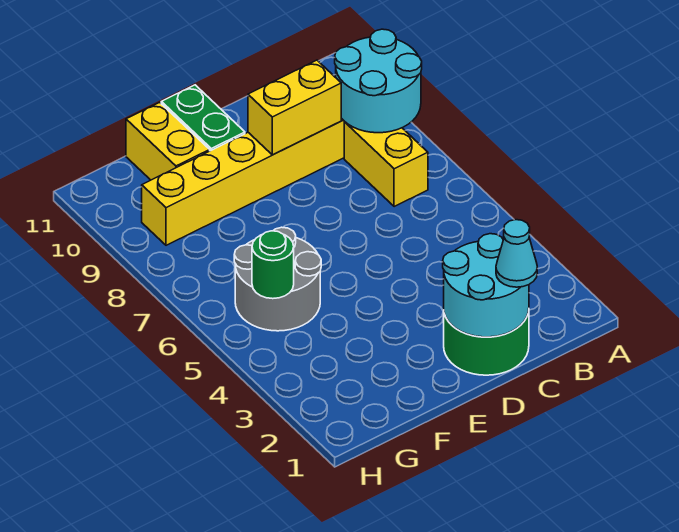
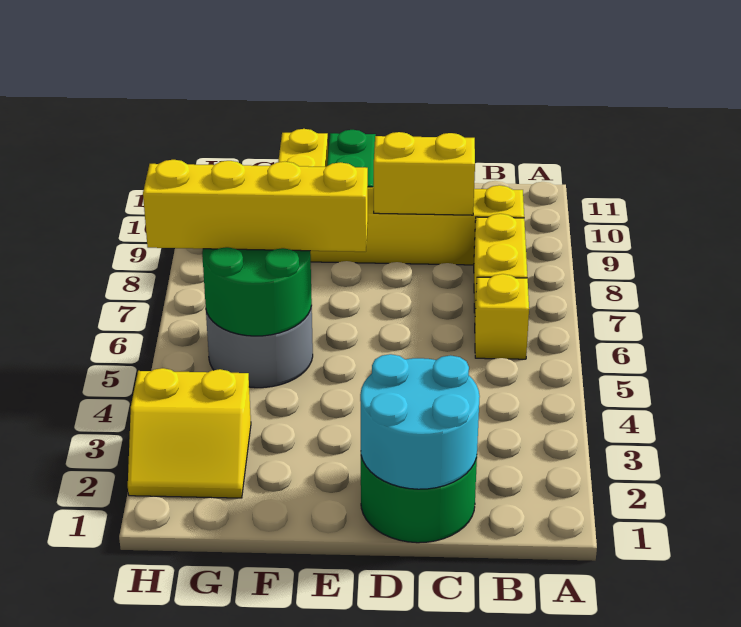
cyan 2x2 round brick [335,29,422,133] -> none
none -> yellow 1x1 brick [475,274,529,359]
cyan 1x1 cone [496,220,537,287] -> none
none -> yellow 1x4 brick [143,160,368,252]
none -> yellow 2x2 slope [128,368,251,498]
green 1x1 round brick [252,231,294,299] -> green 2x2 round brick [202,247,312,336]

